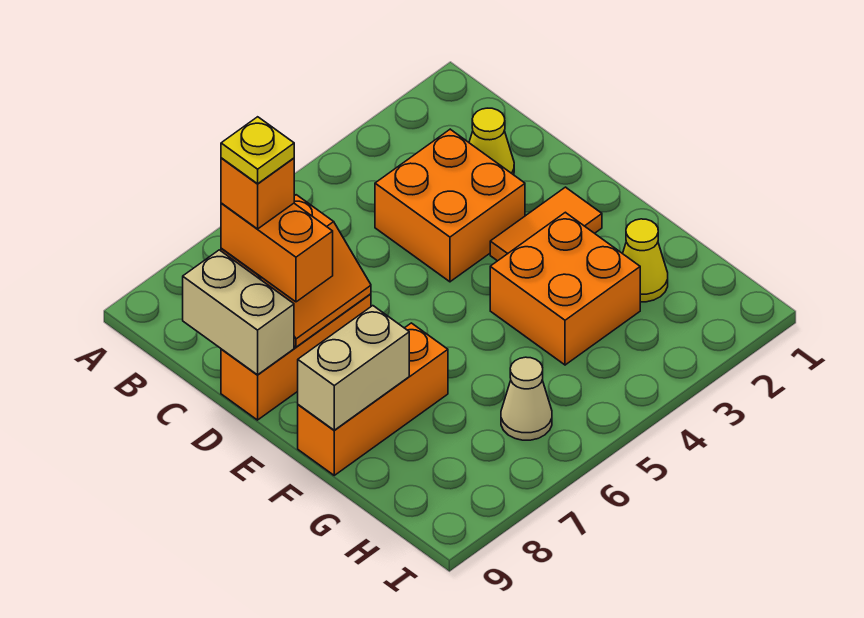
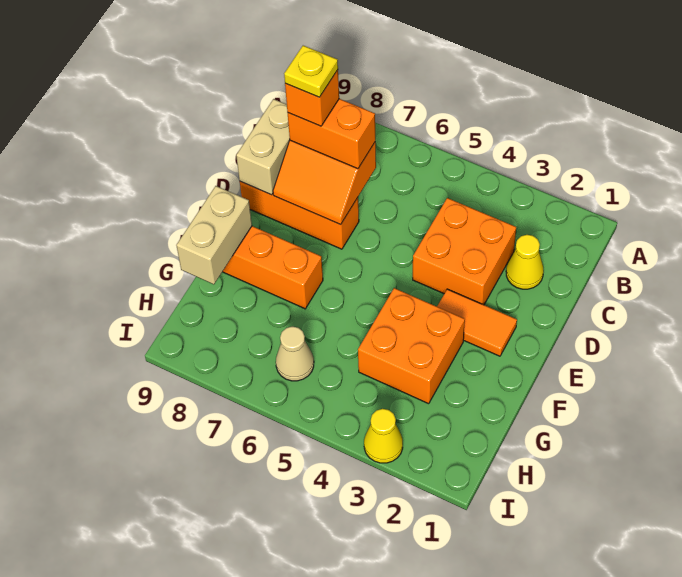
orange 1x2 brick [221,203,333,302] -> orange 1x2 brick turned to [288,99,375,169]
tan 1x2 brick [298,306,409,430] -> tan 1x2 brick turned to [176,186,252,284]
yellow 1x1 cone [623,219,668,302] -> yellow 1x1 cone moved to [364,409,403,463]

